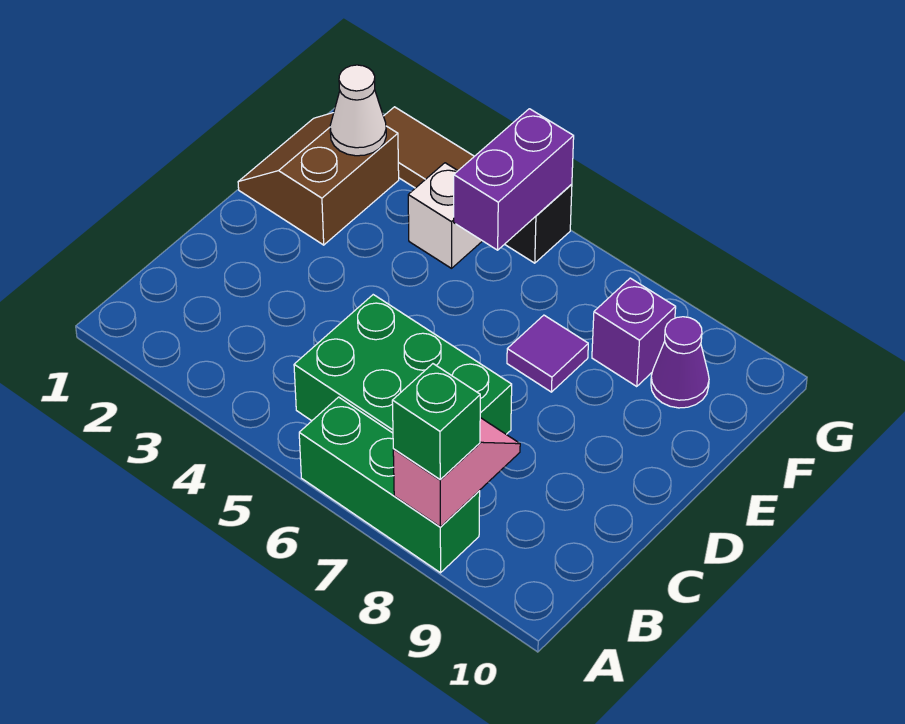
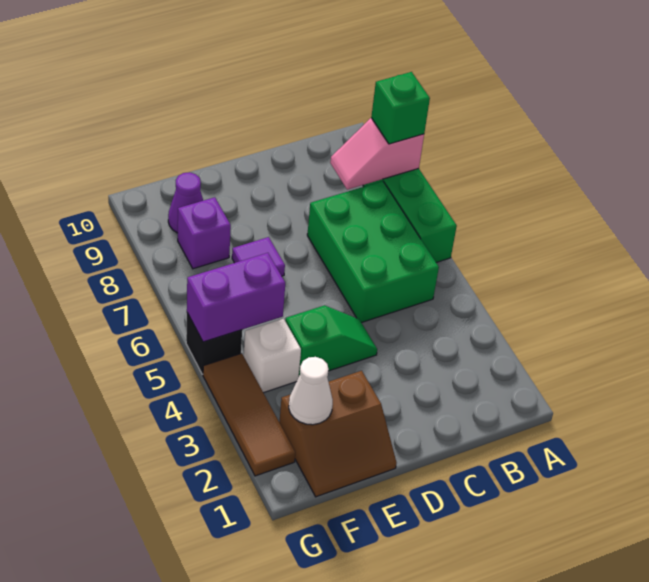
none -> green 1x2 slope [285,305,377,376]

